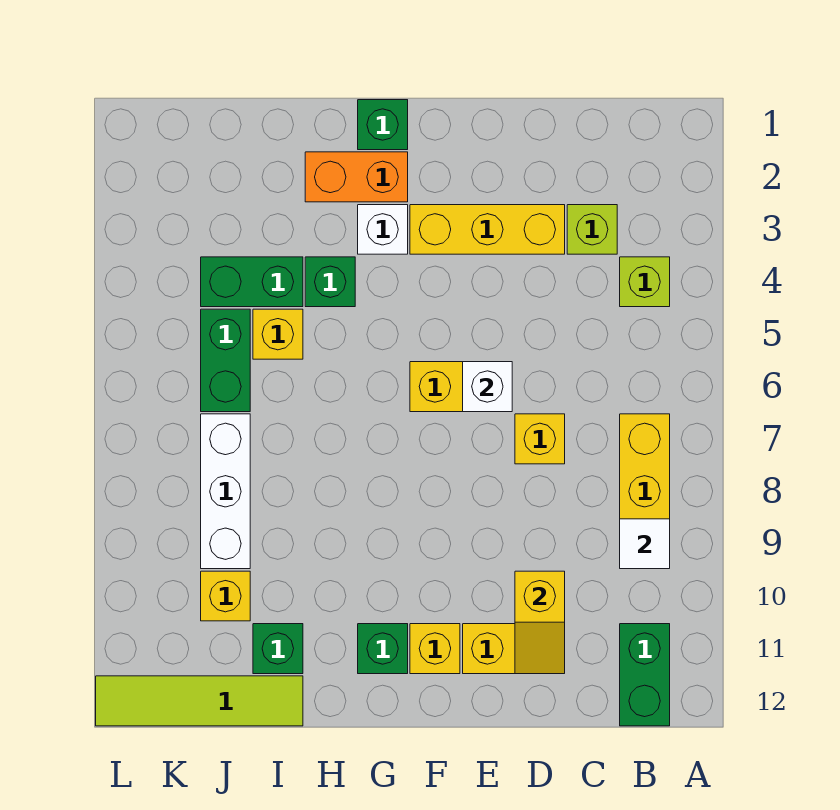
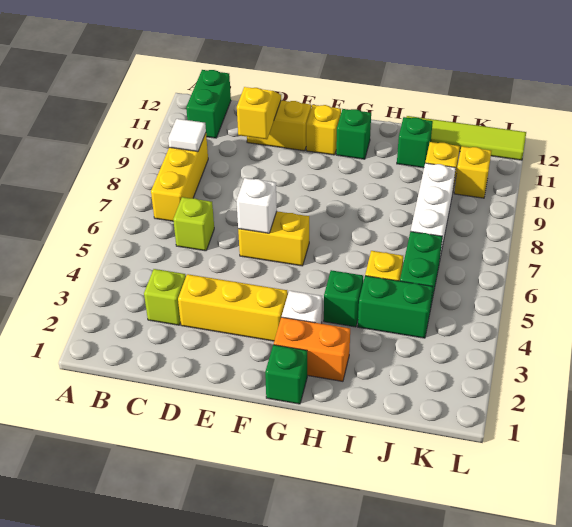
lime 1x1 brick [620,257,670,307] -> lime 1x1 brick moved to [173,197,214,251]
yellow 1x1 brick [515,414,565,464] -> yellow 1x1 brick moved to [454,146,491,198]

